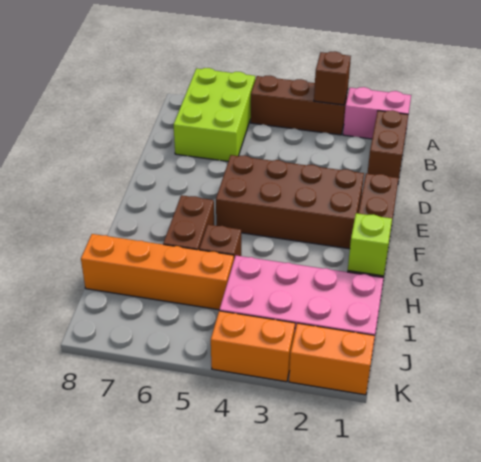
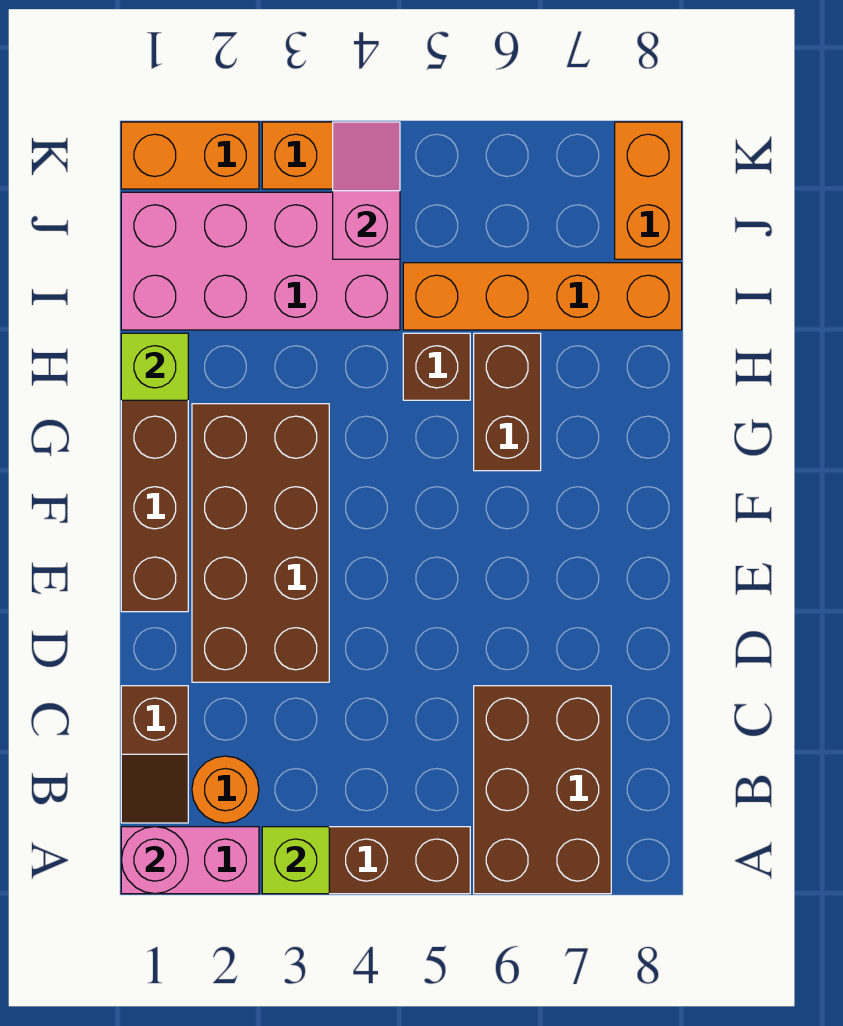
none -> pink 1x1 round brick [121,827,188,894]
brown 1x1 brick [314,51,351,105] -> lime 1x1 brick [262,827,329,894]
lime 2x3 brick [174,68,255,161] -> brown 2x3 brick [474,686,611,894]
brown 1x2 brick [367,110,408,181] -> brown 1x2 slope [121,686,188,823]
none -> orange 1x1 round brick [192,756,259,823]
brown 2x4 brick [216,155,364,249] -> brown 2x4 brick turned to [192,404,329,682]
none -> pink 1x2 slope [333,122,400,259]
none -> orange 1x2 brick [615,122,682,259]

